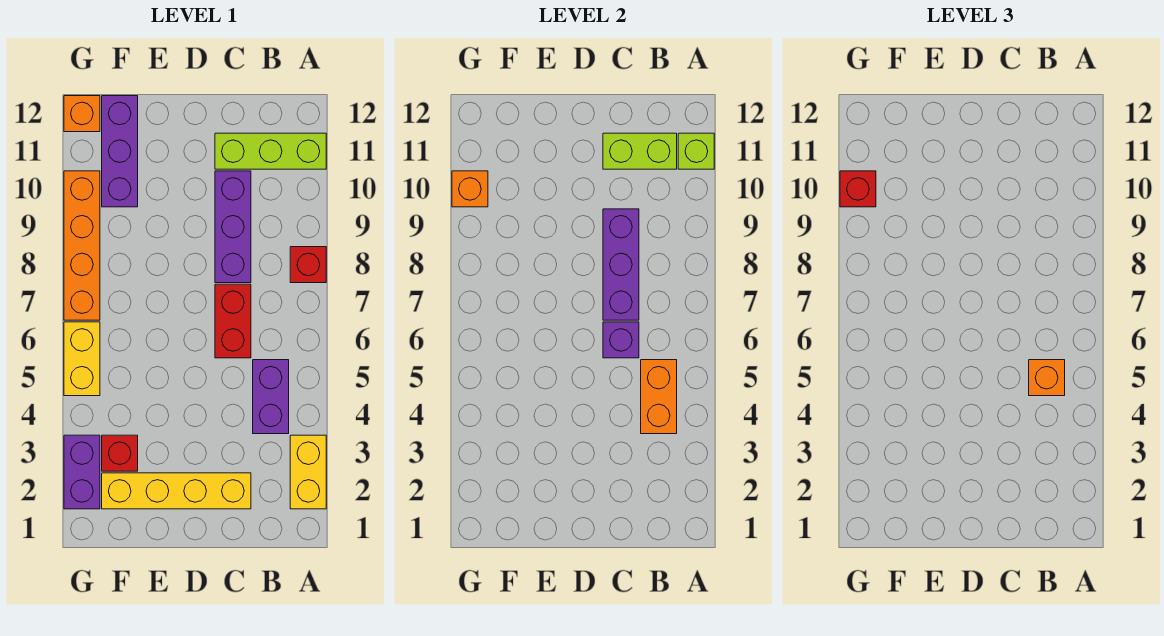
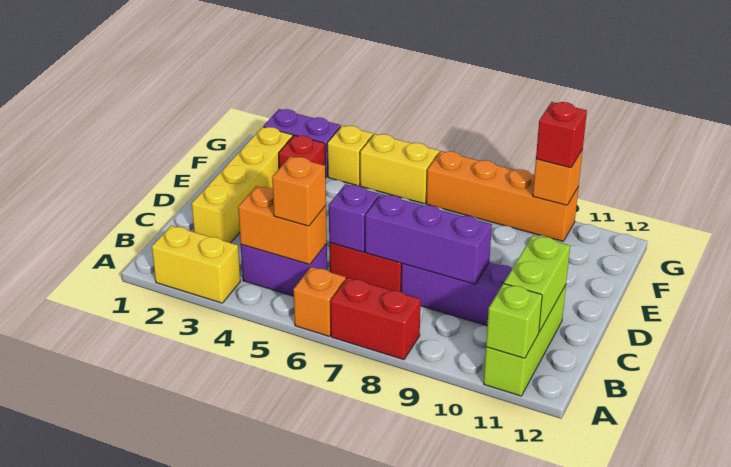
red 1x1 brick [290,247,326,283] -> red 1x2 brick [331,277,421,360]
purple 1x3 brick [102,96,138,207] -> none
none -> yellow 1x1 brick [327,125,373,186]
orange 1x1 brick [64,96,100,132] -> orange 1x1 brick moved to [293,267,346,336]

